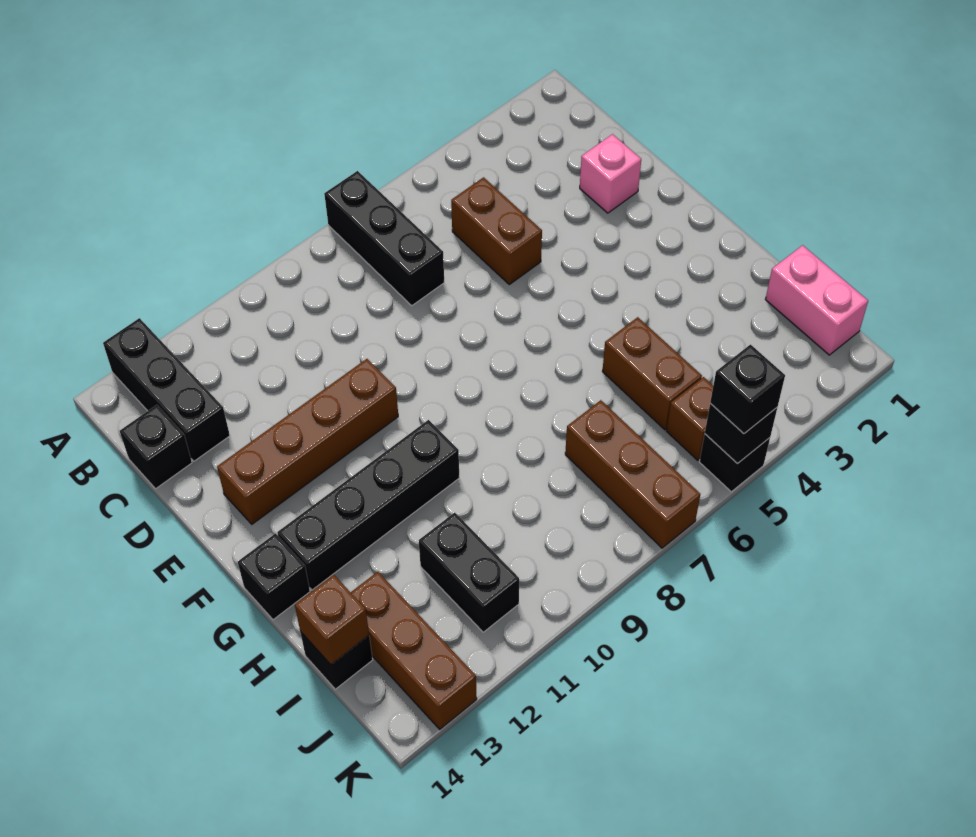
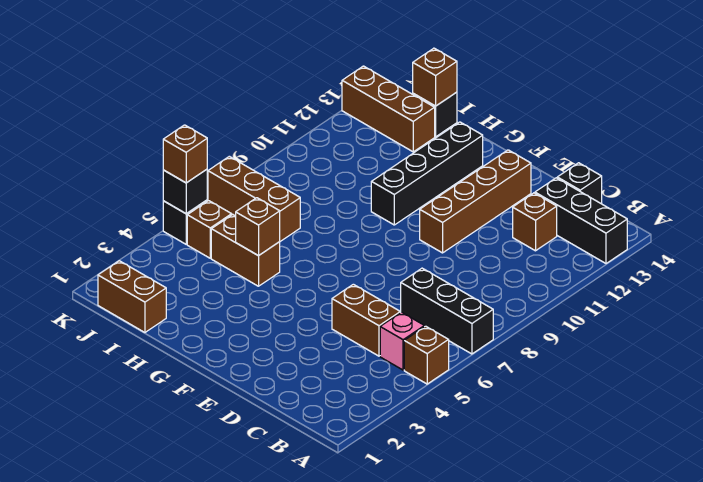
none -> brown 1x1 brick [404,326,449,384]
none -> brown 1x1 brick [513,193,557,251]
pink 1x1 brick [580,134,641,213] -> pink 1x1 brick moved to [380,312,424,370]
black 1x1 brick [238,533,310,620] -> none
none -> brown 1x1 brick [236,198,280,256]
pink 1x2 brick [765,245,868,355] -> brown 1x2 brick [98,261,166,332]
black 1x2 brick [419,513,519,632] -> none
black 1x1 brick [710,345,785,434] -> brown 1x1 brick [163,125,207,183]

